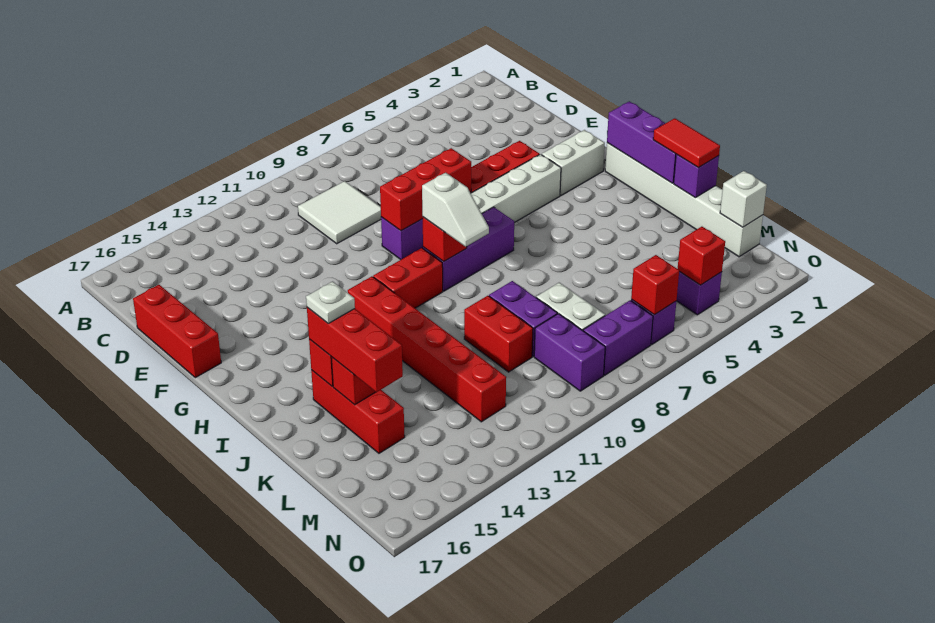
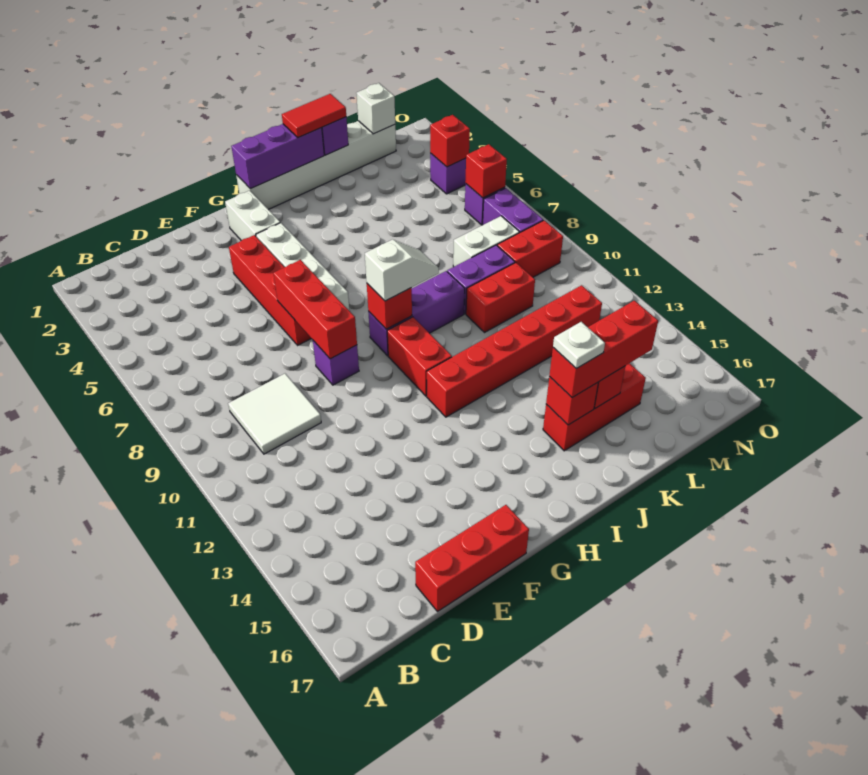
purple 1x3 brick [423,207,514,291] -> purple 1x3 brick turned to [368,271,465,356]
purple 1x2 brick [534,314,605,391] -> red 1x2 brick [497,220,563,277]

